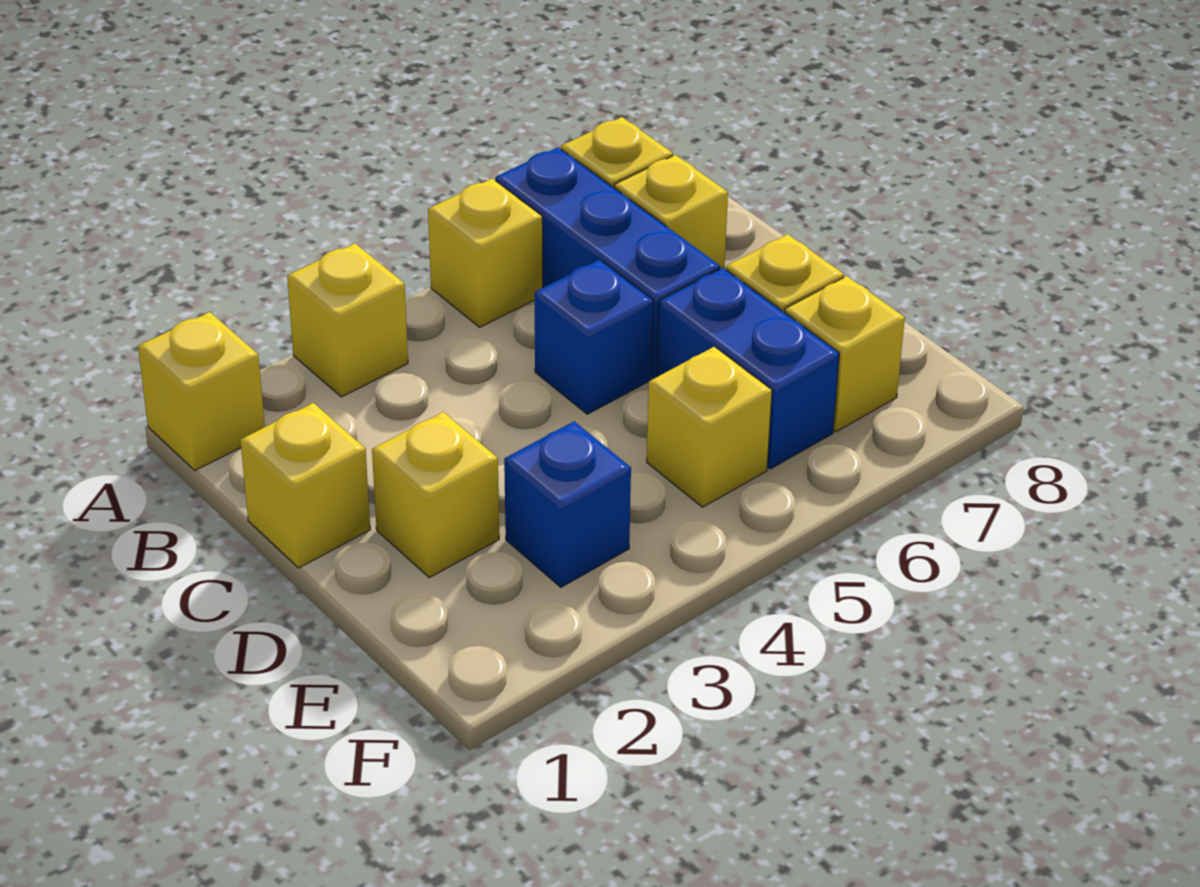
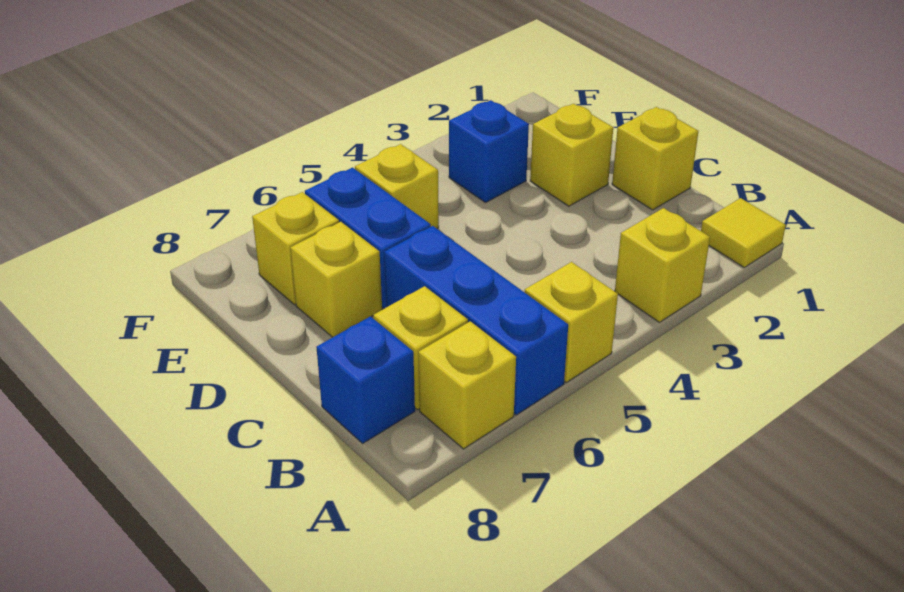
yellow 1x1 brick [138,312,265,470] -> yellow 1x1 tile [701,198,786,267]
blue 1x1 brick [535,260,653,414] -> blue 1x1 brick moved to [316,317,415,443]

